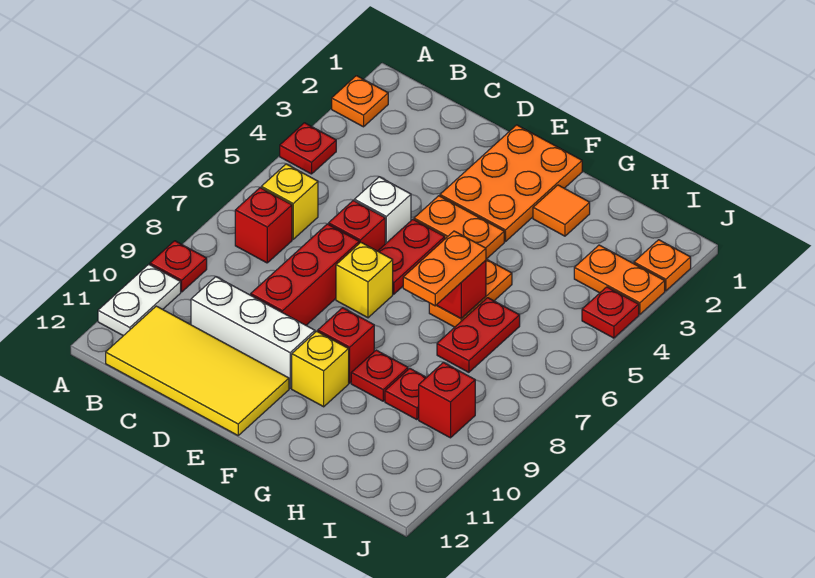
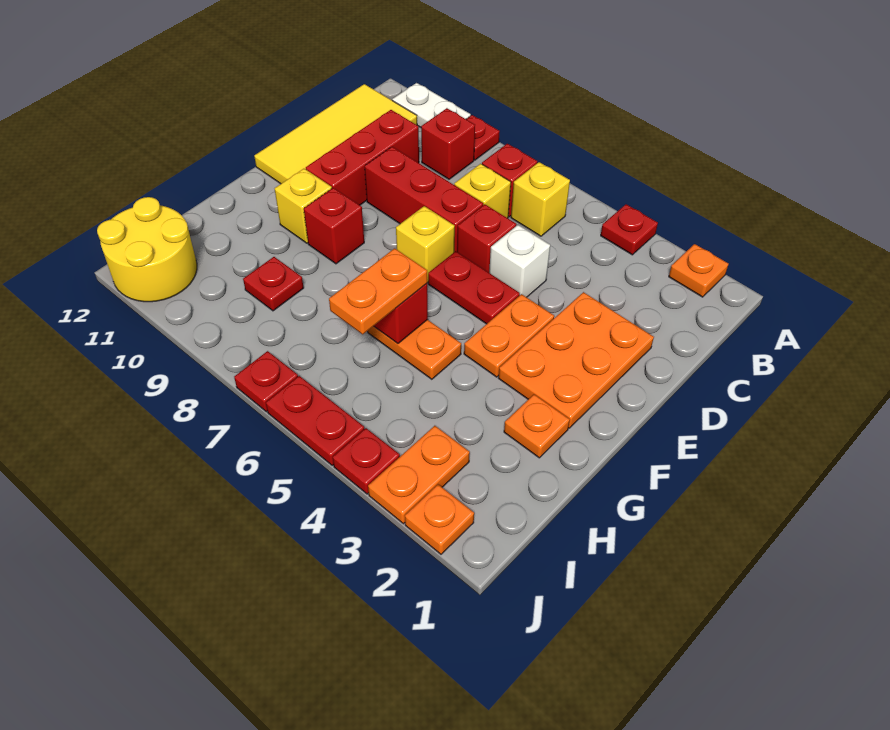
none -> yellow 1x1 brick [454,164,511,218]
white 1x3 brick [191,277,315,388] -> red 1x3 brick [306,110,419,205]
orange 2x3 plate [440,125,582,242] -> orange 2x3 plate turned to [499,292,654,428]
orange 1x1 tile [533,185,590,236] -> orange 1x1 plate [504,394,570,458]
orange 1x2 plate [403,231,486,306] -> orange 1x2 plate turned to [329,248,427,334]
red 1x1 plate [351,350,408,401] -> red 1x1 plate moved to [234,351,298,412]
red 1x2 plate [437,298,520,372] -> red 1x2 plate moved to [266,376,364,465]
red 1x1 brick [419,362,475,438] -> red 1x1 brick moved to [421,108,475,179]
none -> yellow 2x2 round brick [97,197,197,302]

